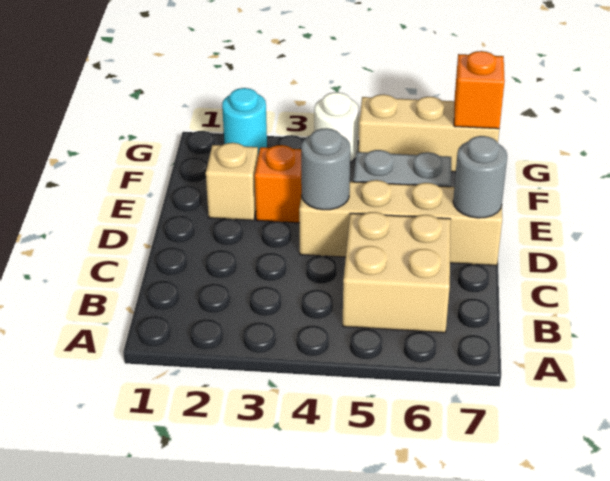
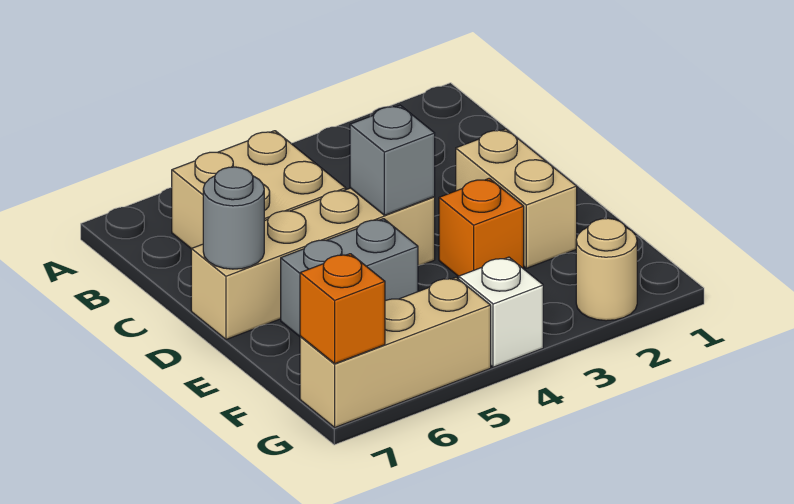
grey 1x1 round brick [301,128,350,210] -> grey 1x1 brick [350,105,435,215]
tan 1x1 brick [206,143,258,220] -> tan 1x2 brick [456,129,577,268]
cyan 1x1 round brick [222,88,267,155] -> tan 1x1 round brick [576,218,637,321]
white 1x1 round brick [314,92,358,162] -> white 1x1 brick [459,257,543,367]

